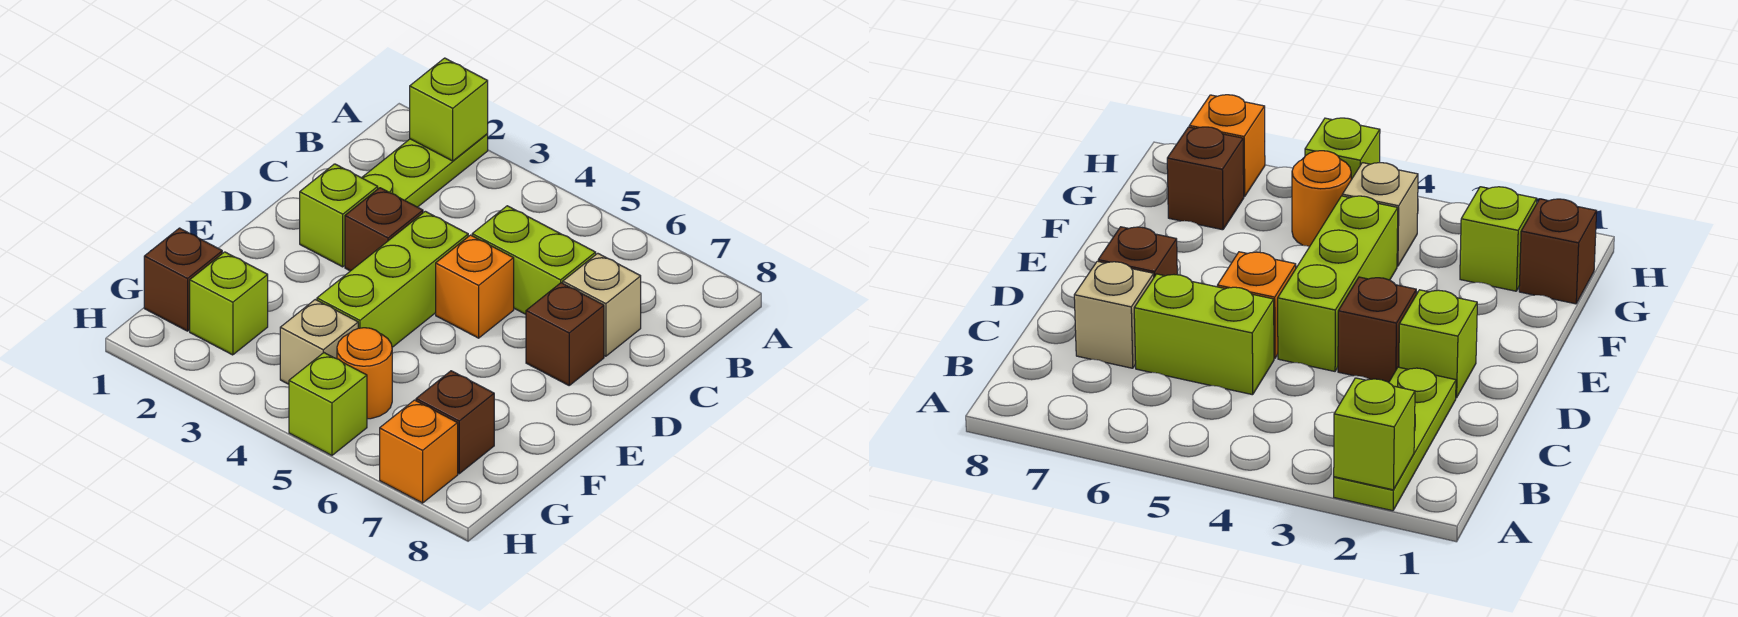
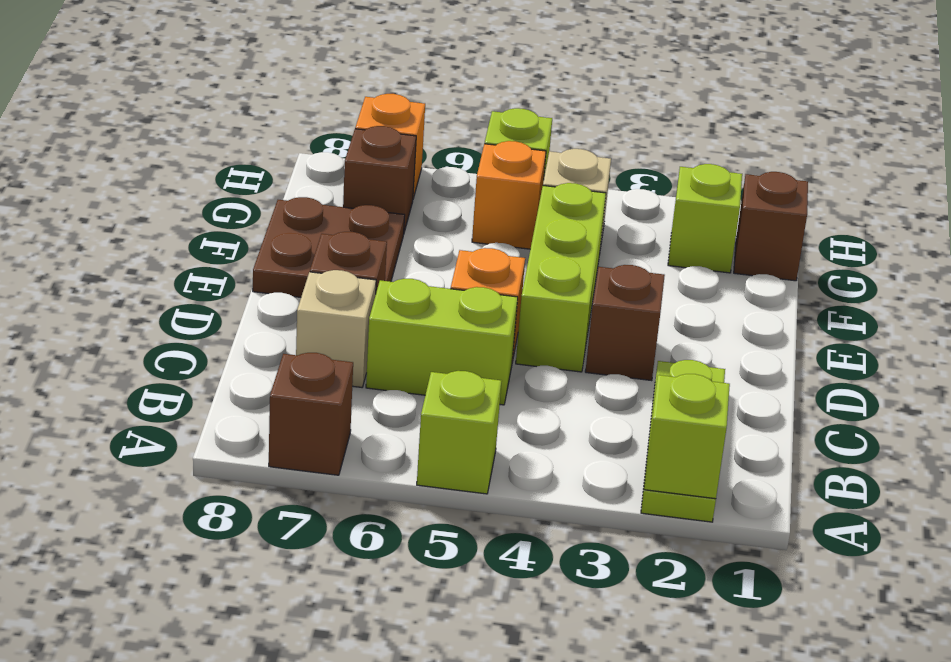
none -> brown 1x1 brick [269,353,353,475]
lime 1x1 brick [300,164,378,267] -> lime 1x1 brick moved to [417,371,501,494]
none -> brown 2x2 plate [253,197,405,297]
orange 1x1 round brick [337,328,392,419] -> orange 1x1 brick [472,141,546,249]

